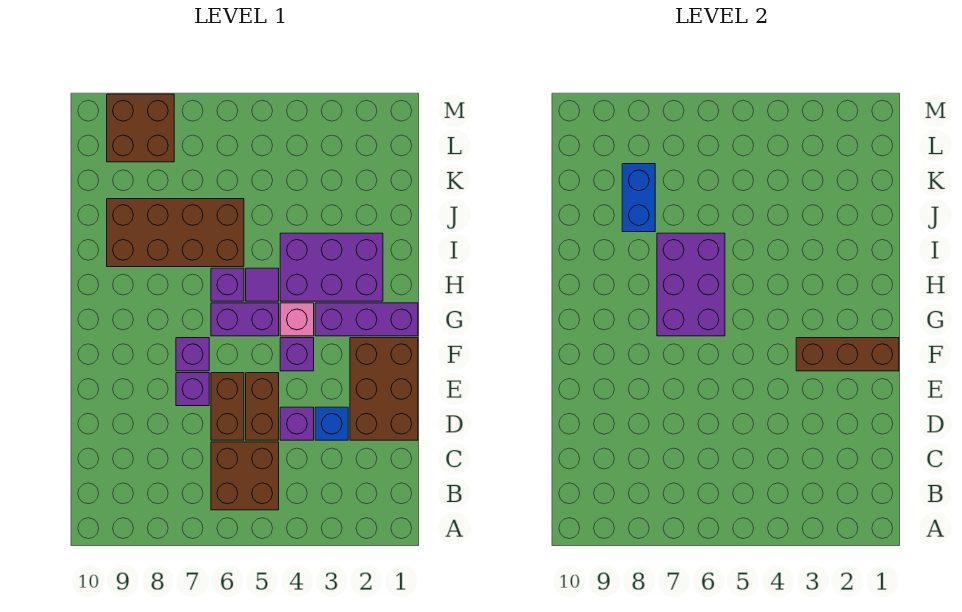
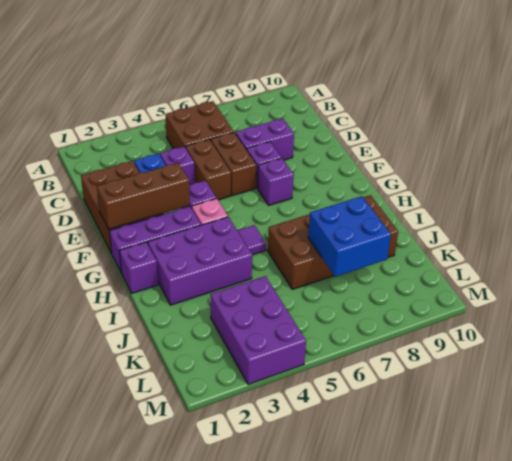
purple 1x2 brick [211,303,279,336] -> purple 1x2 brick moved to [236,119,294,160]
purple 2x3 brick [657,233,725,336] -> purple 2x3 brick moved to [210,276,306,384]
purple 1x1 brick [211,268,244,301] -> purple 1x1 brick moved to [119,242,158,293]
blue 1x2 brick [622,164,655,232] -> blue 2x2 brick [308,196,391,277]
brown 2x2 brick [107,94,174,162] -> none

